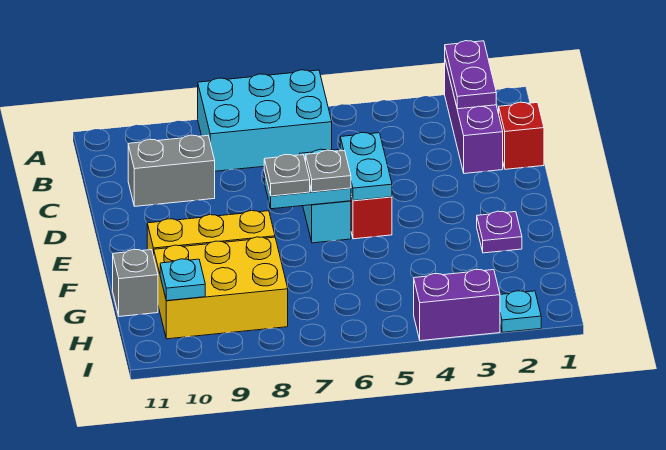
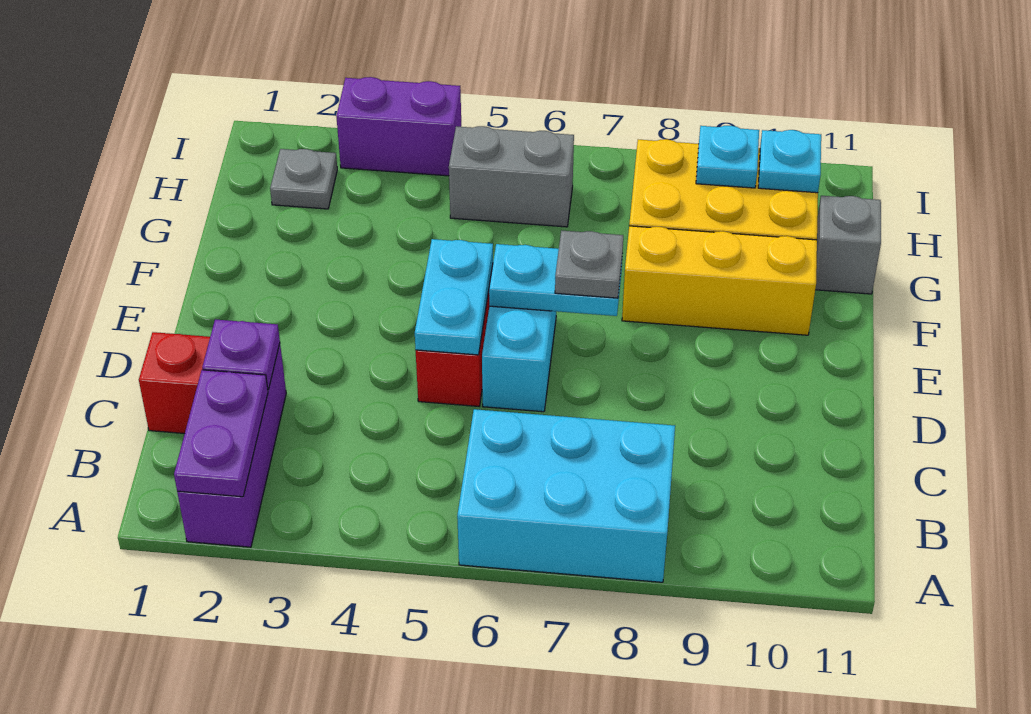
grey 1x2 brick [128,135,215,206] -> grey 1x2 brick moved to [449,126,574,227]
grey 1x1 plate [306,150,351,192] -> grey 1x1 plate moved to [270,149,337,209]
purple 1x1 plate [477,211,522,253] -> purple 1x1 plate moved to [202,319,280,390]
cyan 1x1 plate [500,291,541,332] -> cyan 1x1 plate moved to [696,126,759,188]

